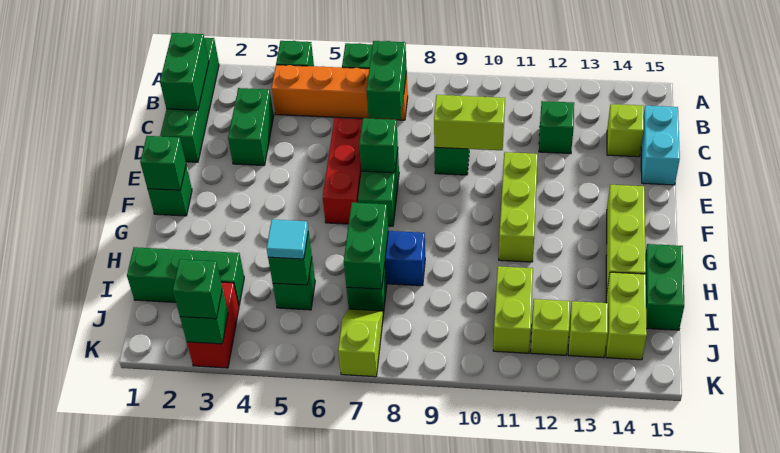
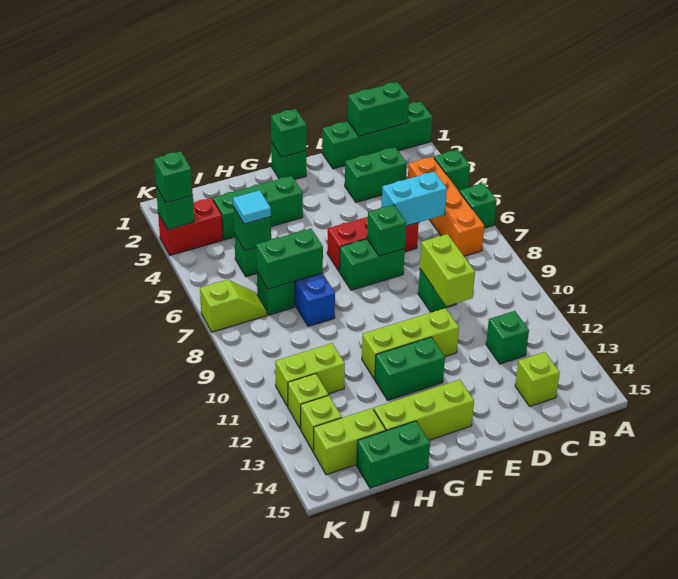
green 1x2 brick [367,41,407,119] -> green 1x2 brick moved to [375,337,445,400]
cyan 1x2 brick [641,106,680,185] -> cyan 1x2 brick moved to [382,172,447,226]
green 1x3 brick [127,247,244,305] -> green 1x3 brick turned to [213,176,303,240]

